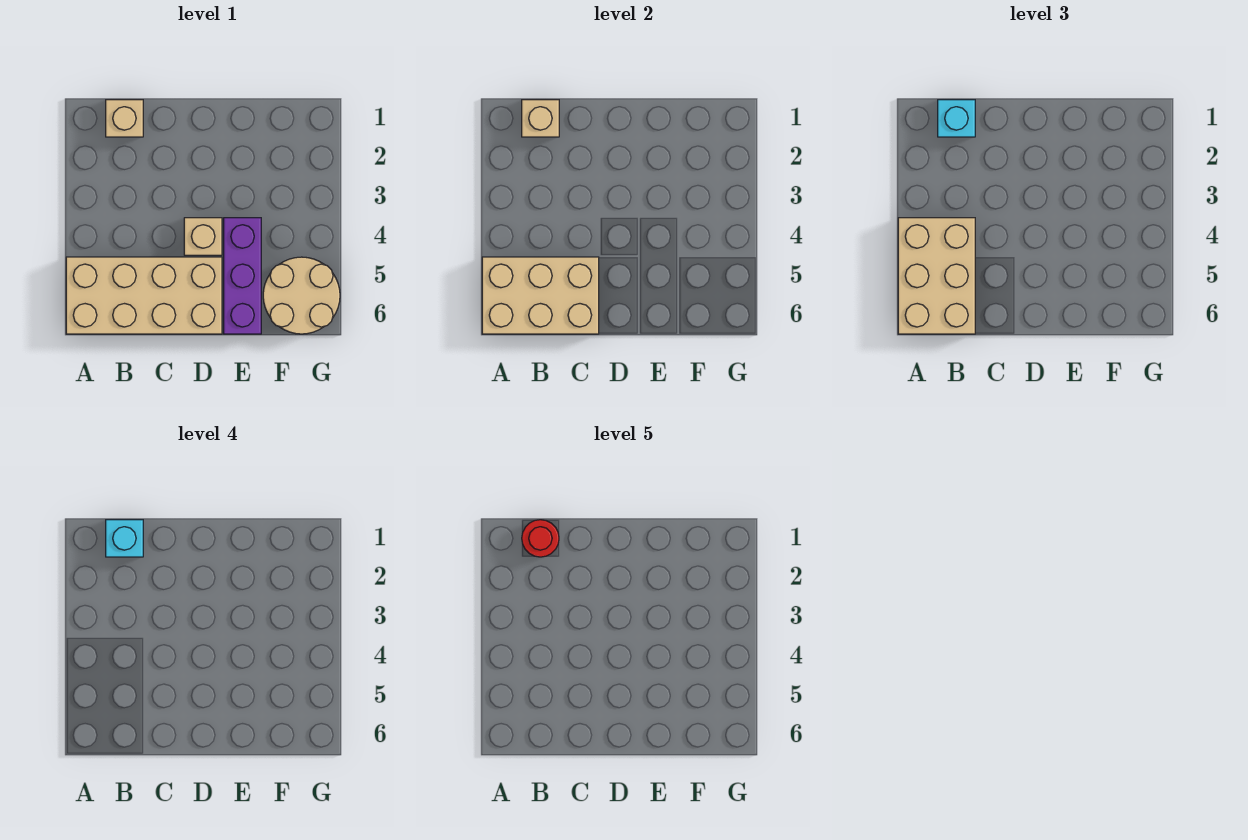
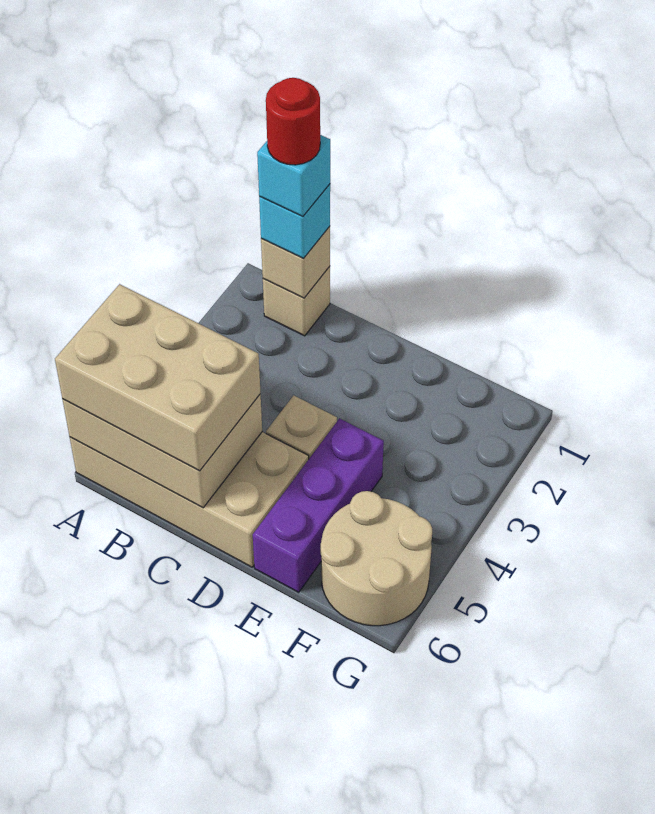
tan 2x3 brick [898,218,975,334] -> tan 2x3 brick turned to [55,284,260,471]

